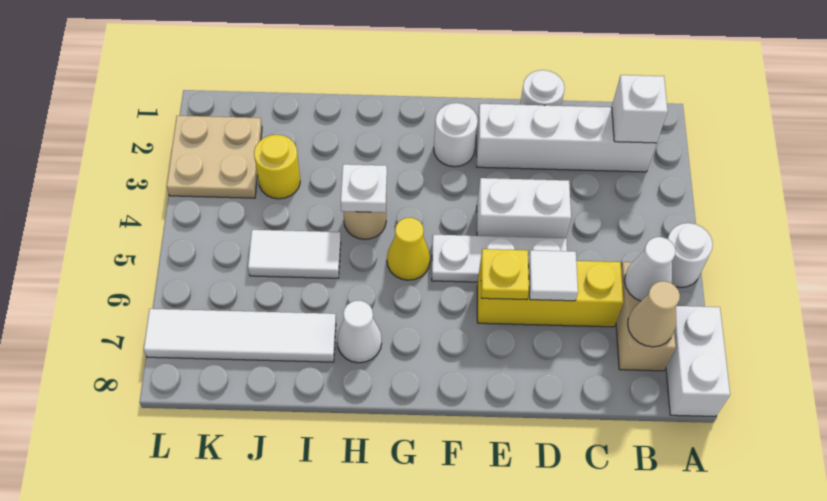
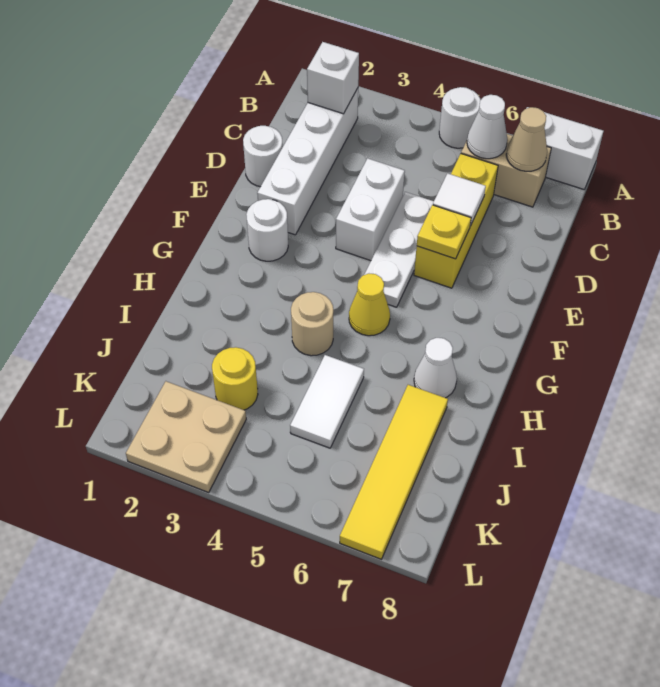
white 1x1 plate [341,164,387,213] -> none
white 1x4 tile [144,309,336,362] -> yellow 1x4 tile [340,385,448,559]

